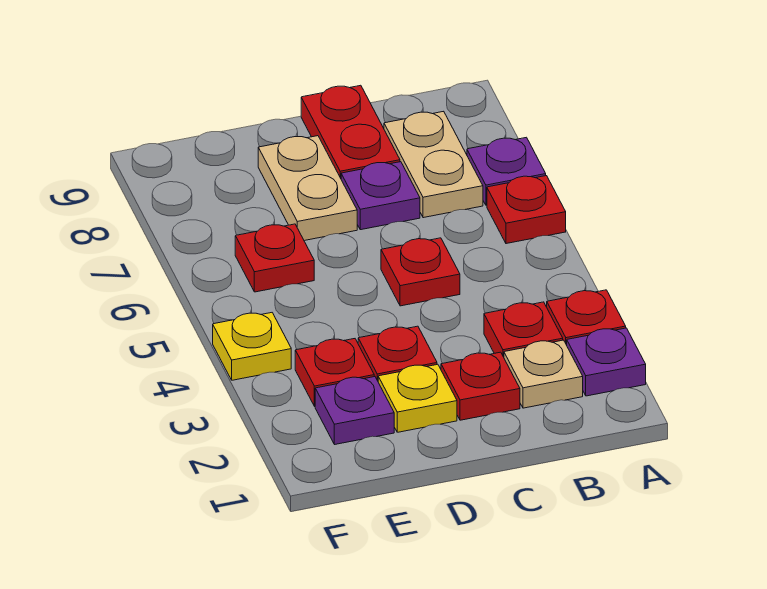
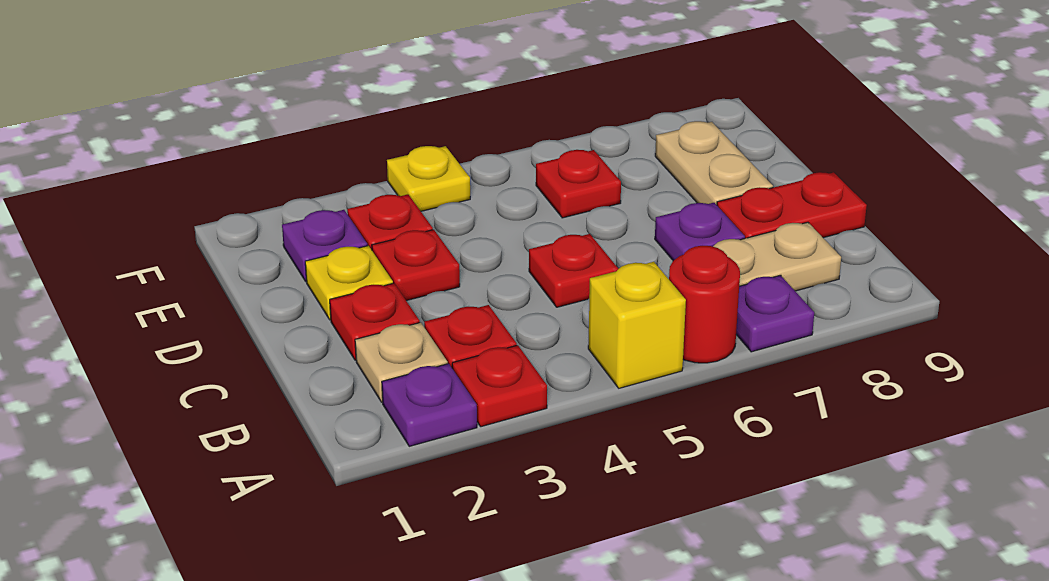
none -> yellow 1x1 brick [588,262,686,388]
red 1x1 plate [487,176,566,244] -> red 1x1 round brick [669,246,740,363]
tan 1x2 plate [258,136,357,241] -> tan 1x2 plate turned to [655,121,773,205]

